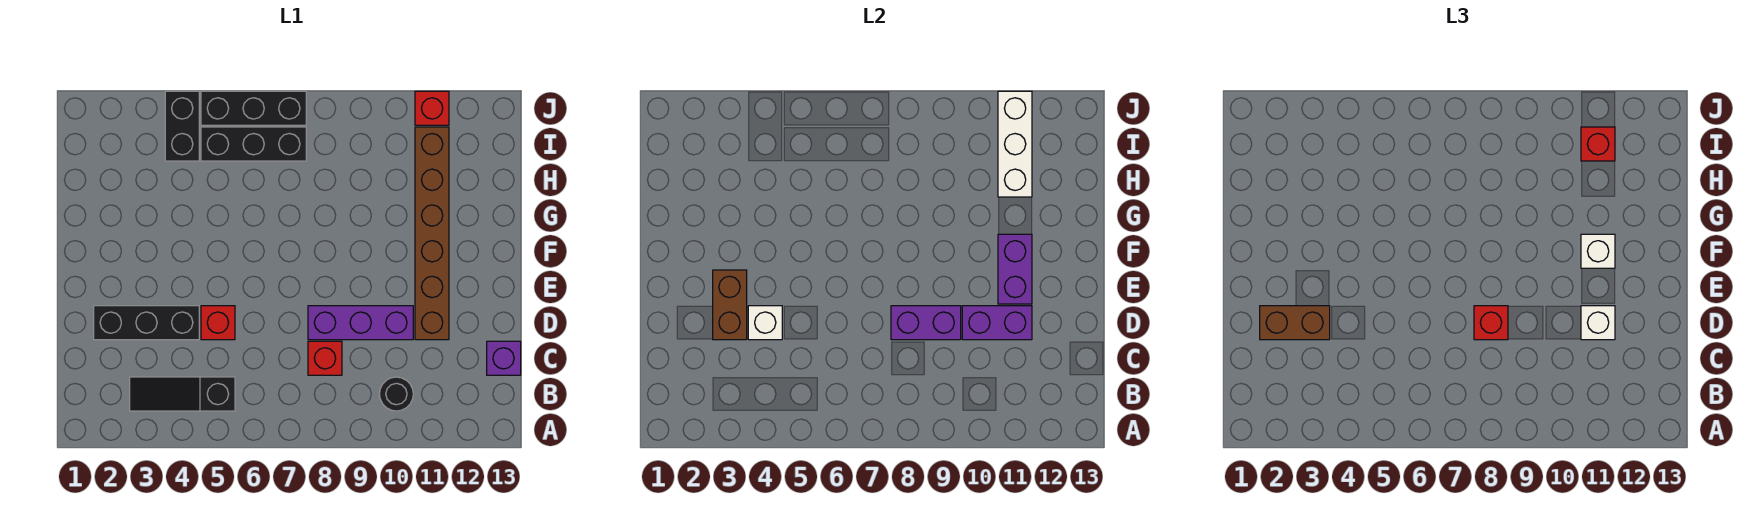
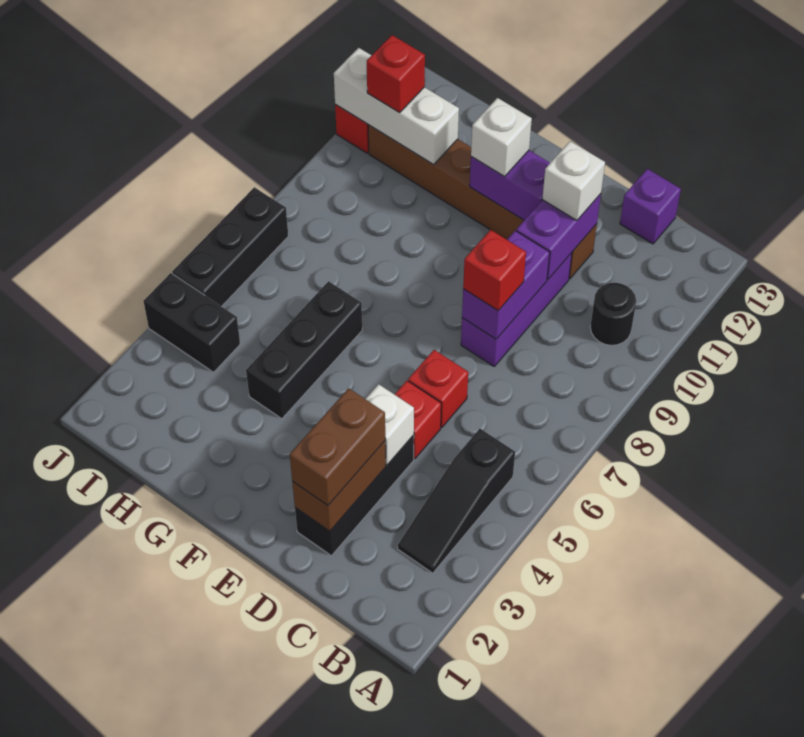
red 1x1 brick [308,341,342,375] -> red 1x1 brick moved to [408,350,468,428]
brown 1x2 brick [713,270,747,340] -> brown 1x2 brick turned to [292,441,386,531]
black 1x3 brick [201,127,306,161] -> black 1x3 brick moved to [246,281,362,419]

